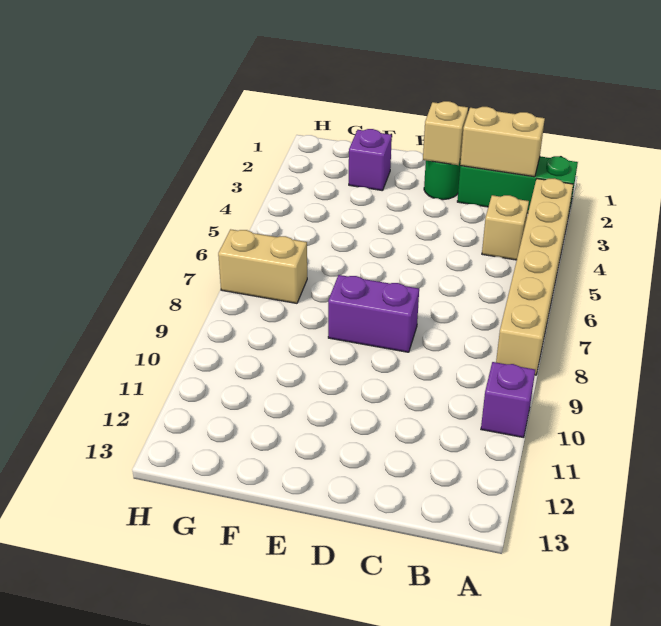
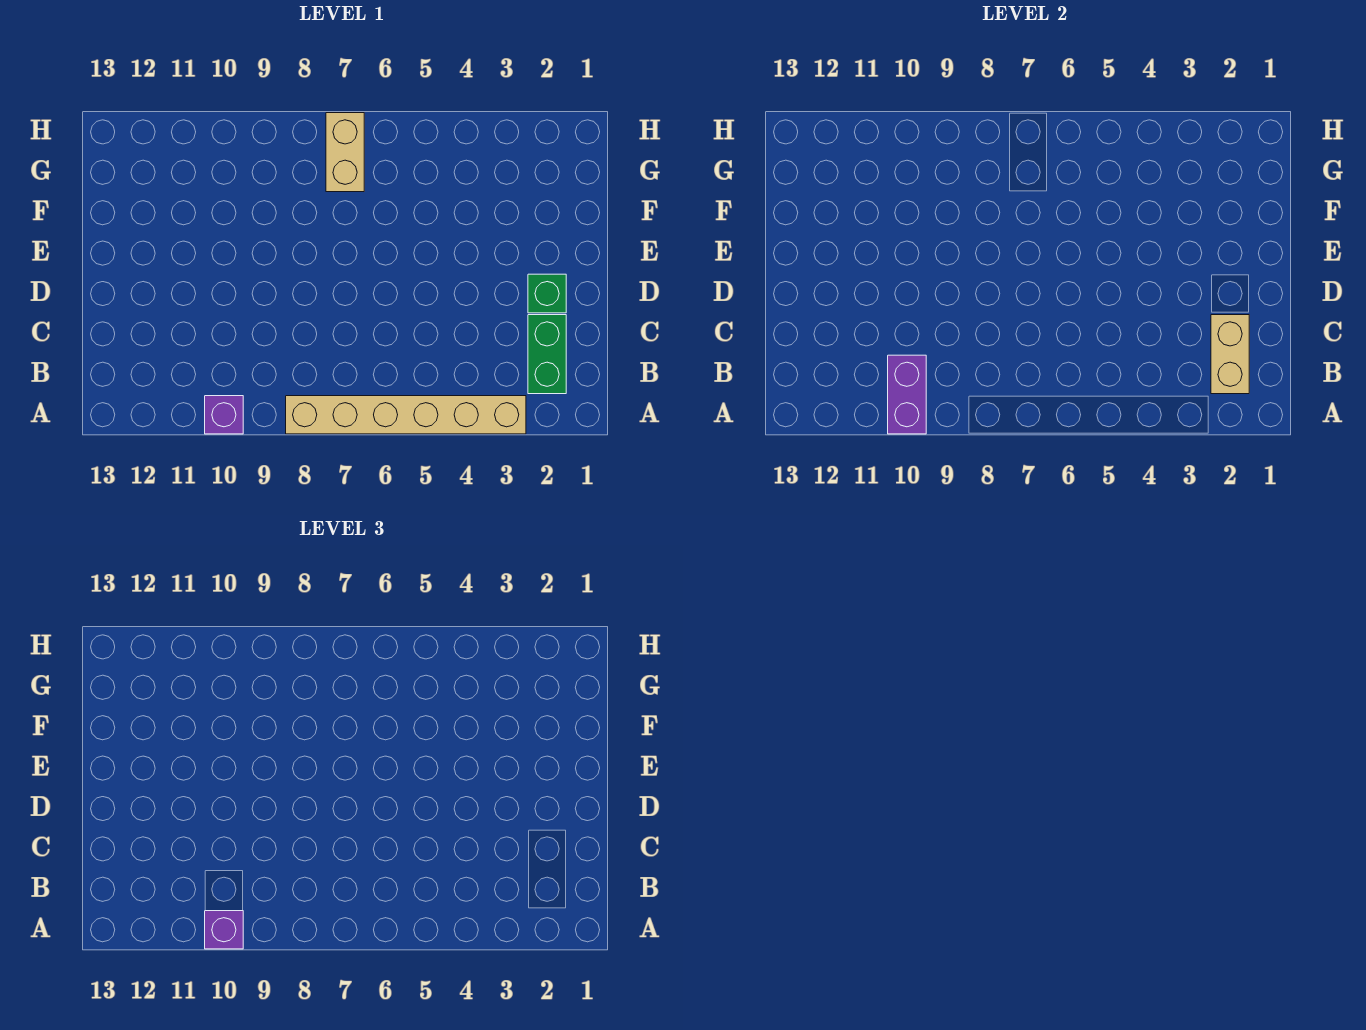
green 1x3 brick [457,156,578,211] -> green 1x2 brick [528,315,566,394]
tan 1x1 brick [482,195,529,260] -> none
green 1x1 round brick [424,159,461,200] -> green 1x1 brick [528,274,566,313]
tan 1x1 brick [423,101,468,165] -> none
purple 1x2 brick [328,275,419,352] -> purple 1x2 brick moved to [888,355,926,434]
purple 1x1 brick [349,129,392,191] -> purple 1x1 brick moved to [205,911,243,949]

